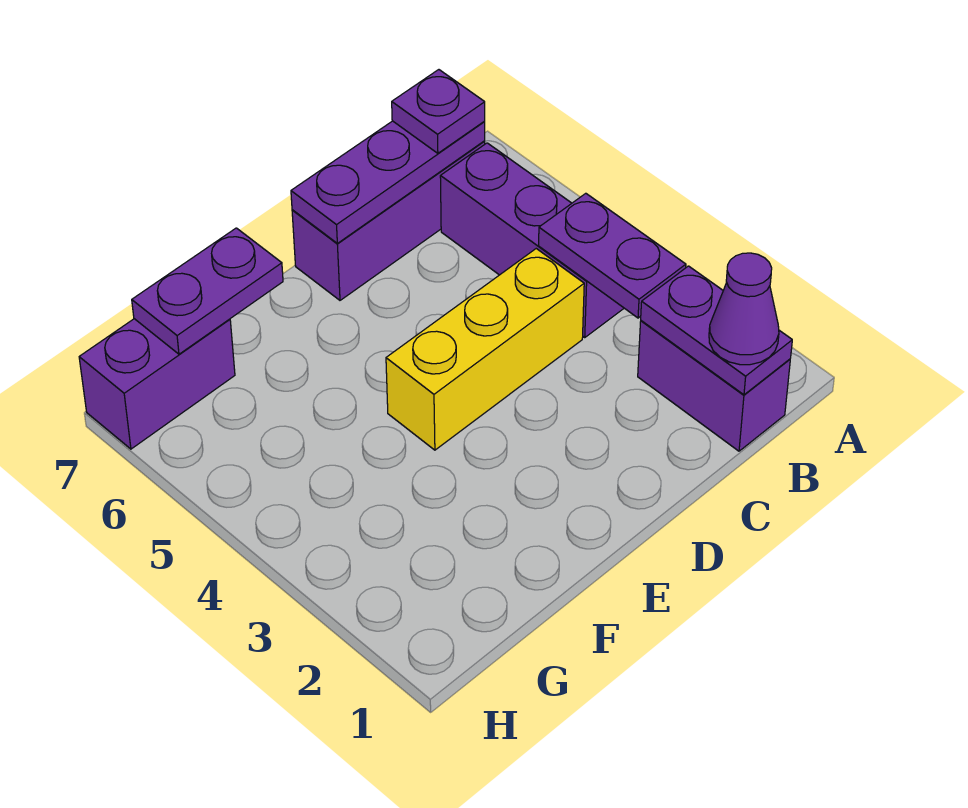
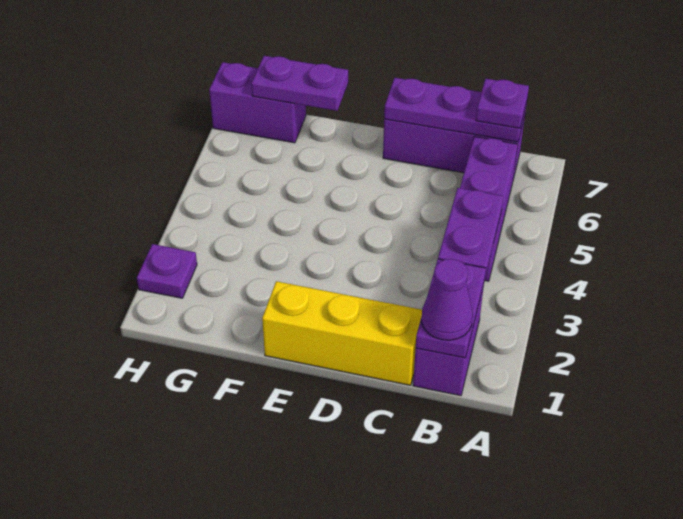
yellow 1x3 brick [386,249,584,450] -> yellow 1x3 brick moved to [262,281,422,385]
none -> purple 1x1 plate [137,244,197,298]

